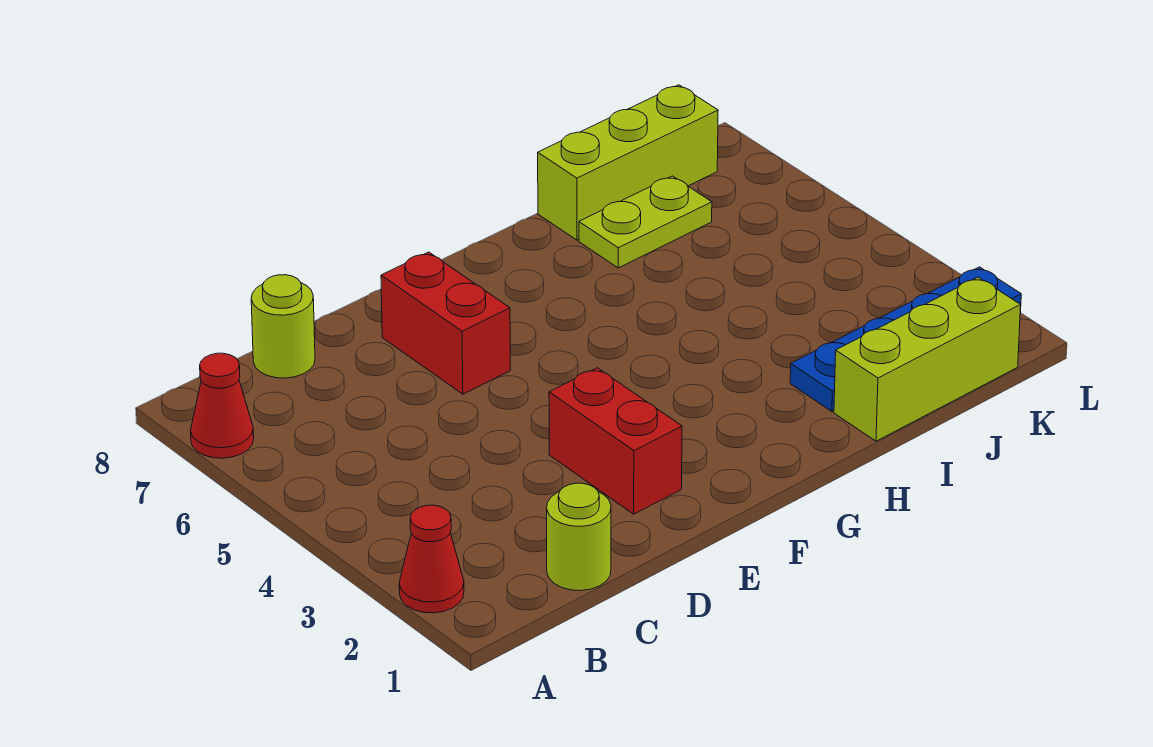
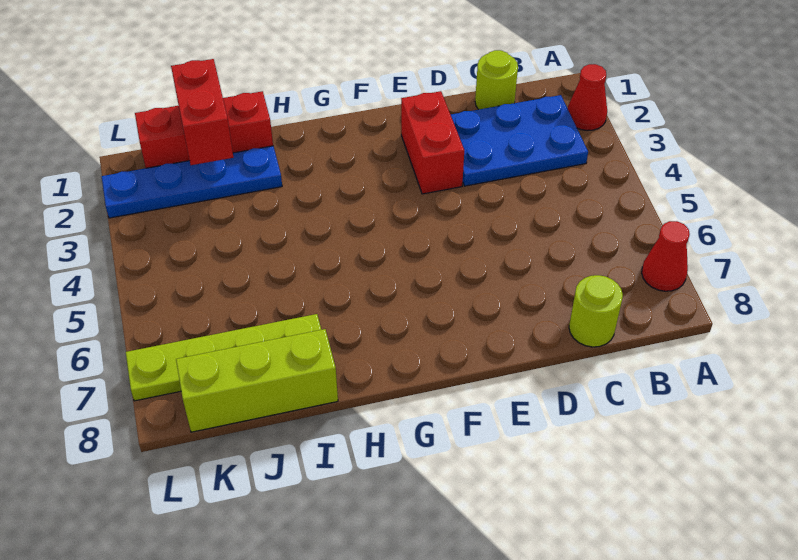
none -> blue 2x3 plate [451,95,588,186]
red 1x2 brick [381,252,510,394] -> red 1x2 brick moved to [171,59,233,165]
lime 1x3 brick [834,277,1021,441] -> red 1x3 brick [135,91,273,168]
lime 1x2 plate [579,176,712,268] -> lime 1x4 plate [126,314,321,401]

